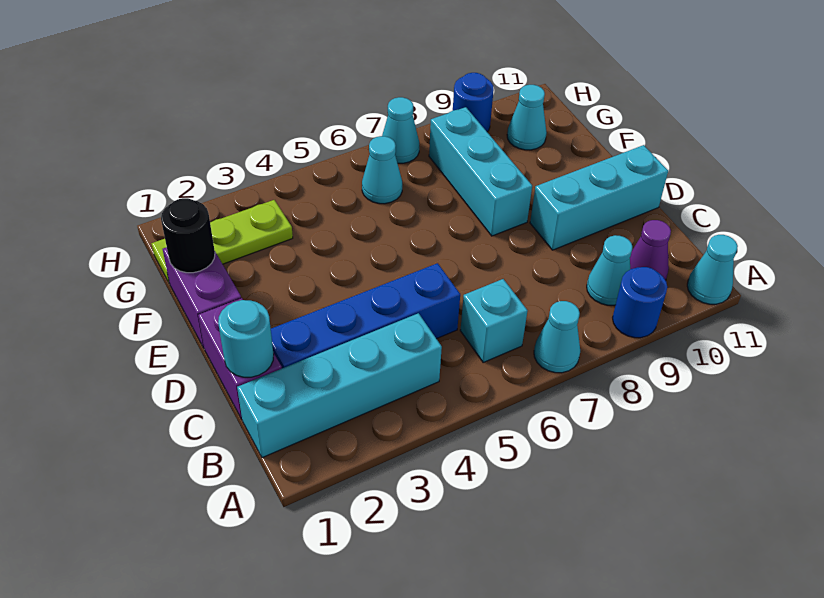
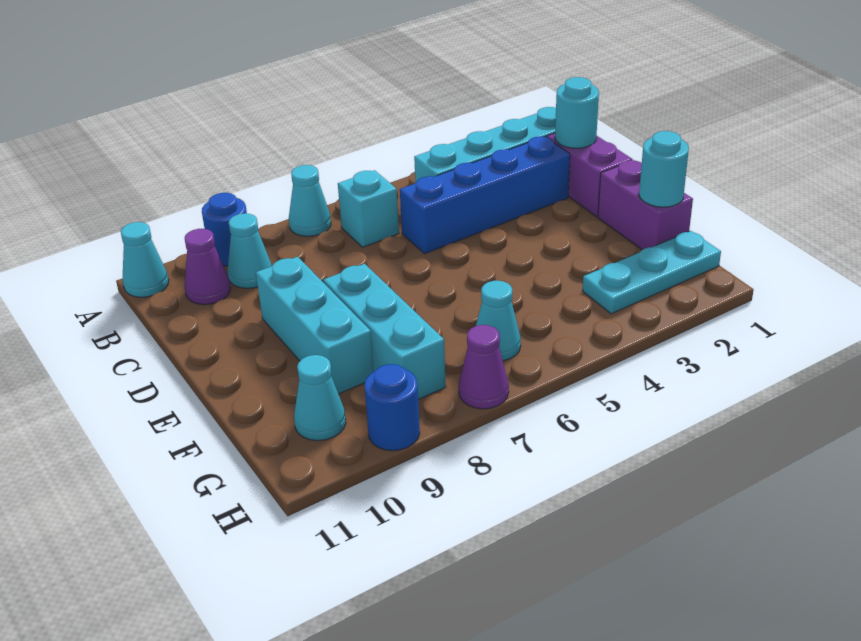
cyan 1x3 brick [530,145,668,250] -> cyan 1x3 brick turned to [256,257,374,394]
black 1x1 round brick [161,198,215,273] -> cyan 1x1 round brick [639,131,689,207]
lime 1x3 plate [151,200,293,284] -> cyan 1x3 plate [582,231,721,314]
cyan 1x1 cone [382,97,419,163] -> purple 1x1 cone [459,325,509,409]

